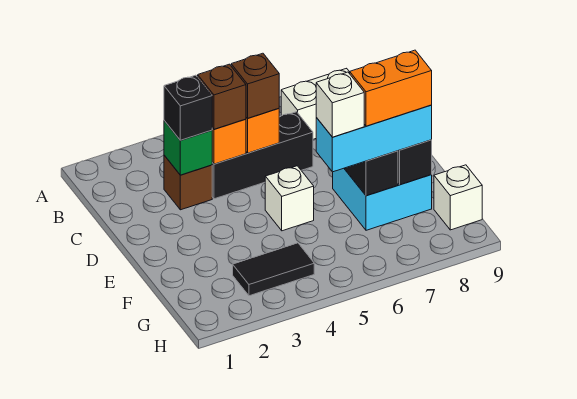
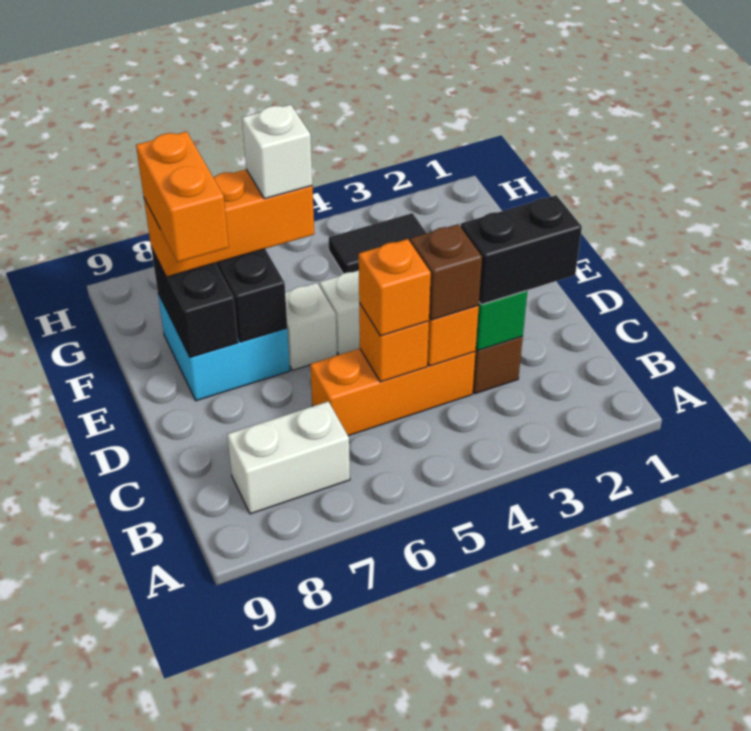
black 1x1 brick [164,75,212,140] -> black 1x2 brick [461,195,582,304]
black 1x3 brick [212,112,313,199] -> orange 1x3 brick [310,349,475,436]
brown 1x1 brick [231,53,279,118] -> orange 1x1 brick [359,239,431,336]
cyan 1x3 brick [316,105,432,172] -> orange 1x3 brick [144,169,314,277]
orange 1x2 brick [350,50,432,126] -> orange 1x2 brick turned to [136,132,229,262]
white 1x1 brick [434,165,482,230] -> white 1x1 brick moved to [285,283,337,370]

